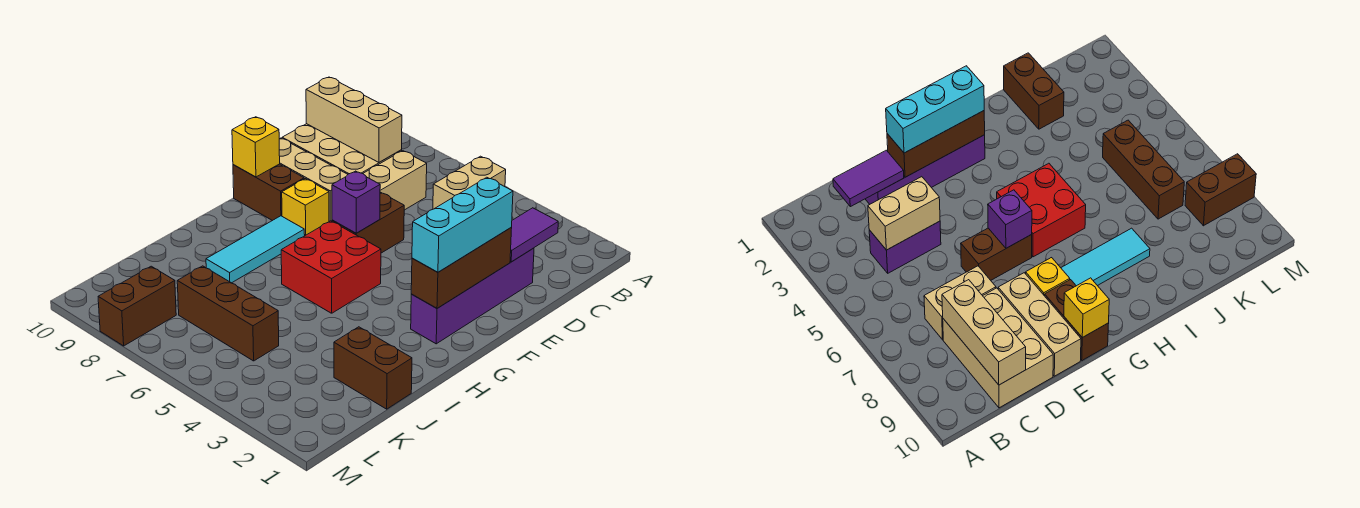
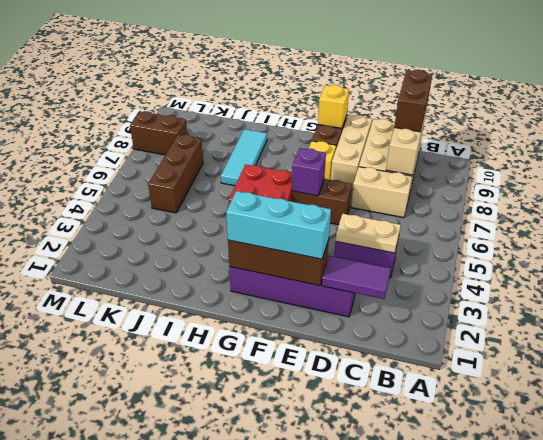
tan 1x2 brick [433,156,506,209] -> tan 1x2 plate [336,214,401,253]
cyan 1x3 tile [206,216,305,283] -> cyan 1x3 tile turned to [221,129,267,186]
brown 1x2 brick [334,327,412,409] -> brown 1x2 brick moved to [394,70,432,132]

